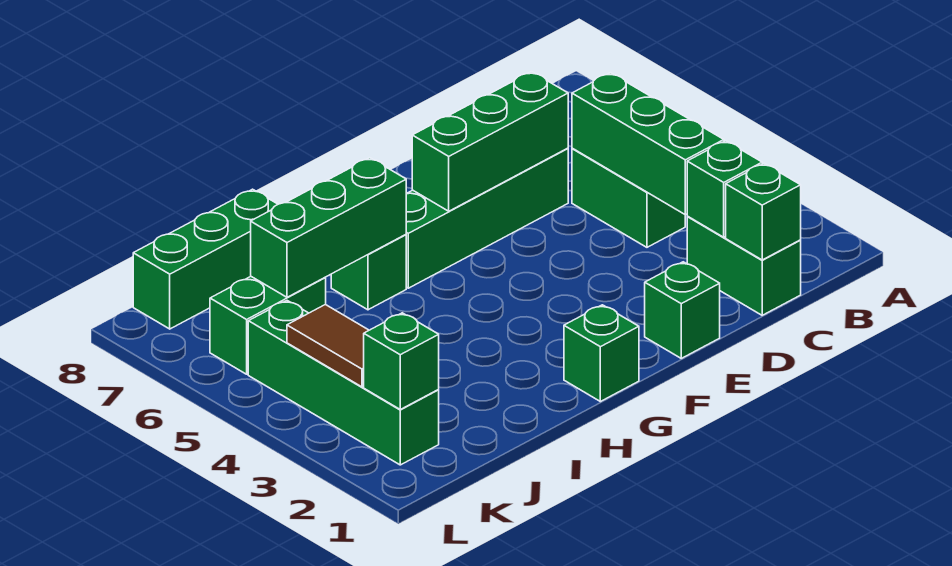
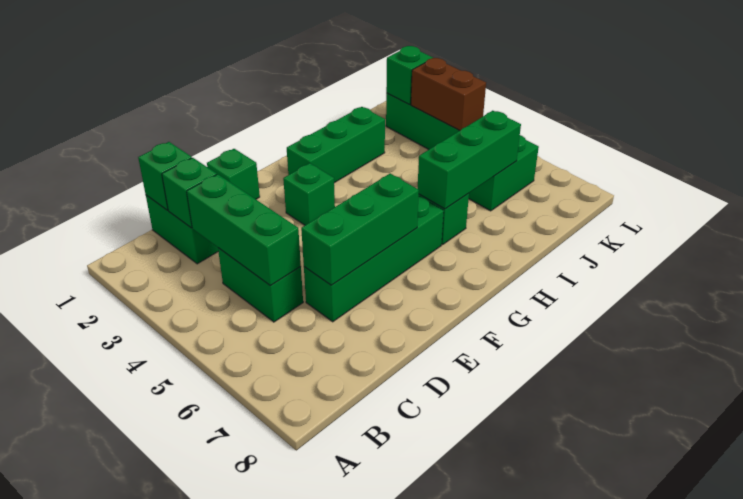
green 1x1 brick [564,305,639,402] -> green 1x1 brick moved to [283,163,335,225]
green 1x3 brick [133,189,278,329] -> green 1x3 brick moved to [287,107,385,183]
brown 1x2 tile [287,304,369,387] -> brown 1x2 brick [411,58,486,131]

